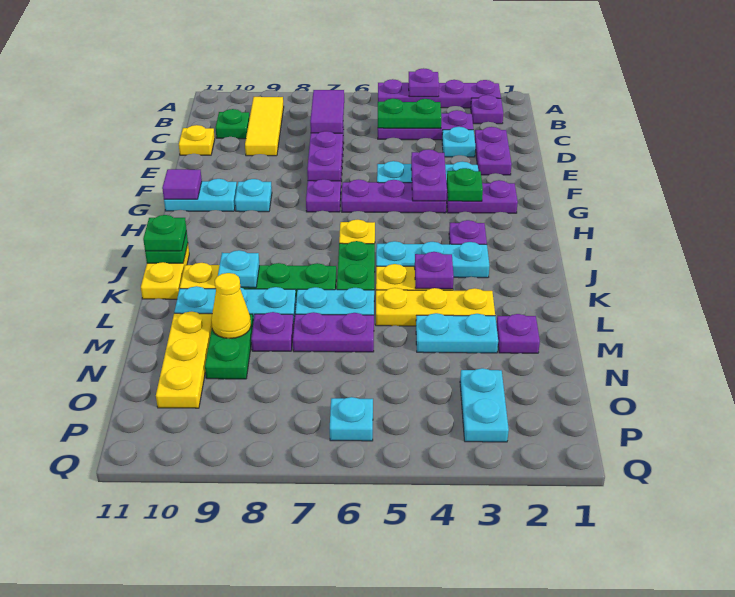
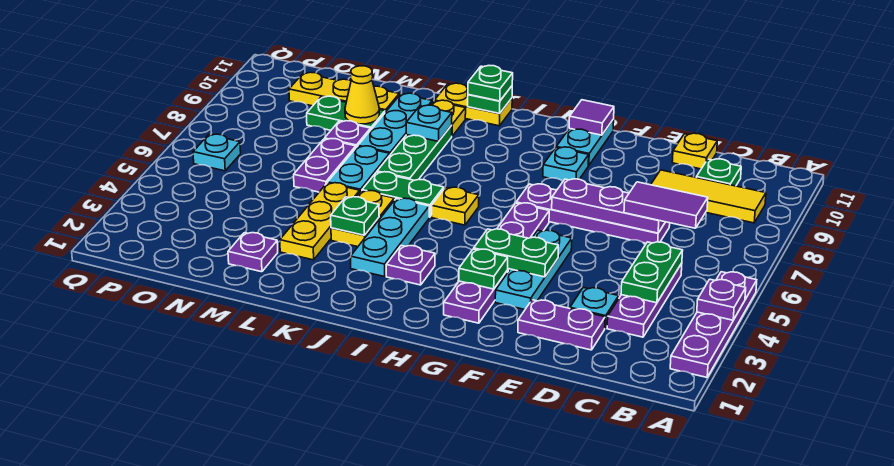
purple 1x1 plate [471,95,503,124] -> none
purple 1x2 plate [411,149,447,201] -> green 1x2 plate [474,229,558,277]
purple 1x1 plate [415,252,454,289] -> green 1x1 plate [331,197,379,235]
cyan 1x2 plate [416,313,498,353] -> none
cyan 1x2 plate [460,368,509,442] -> none

